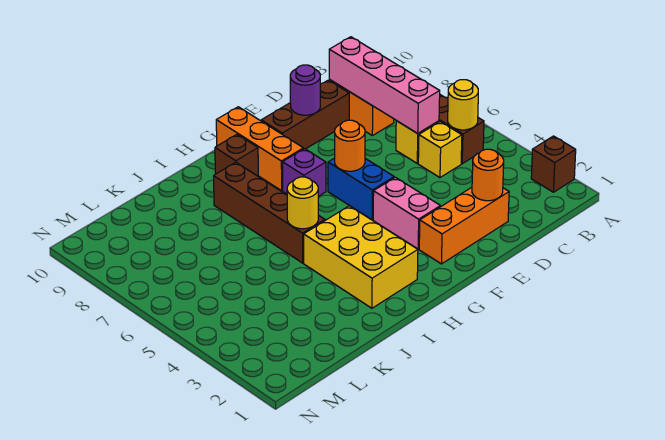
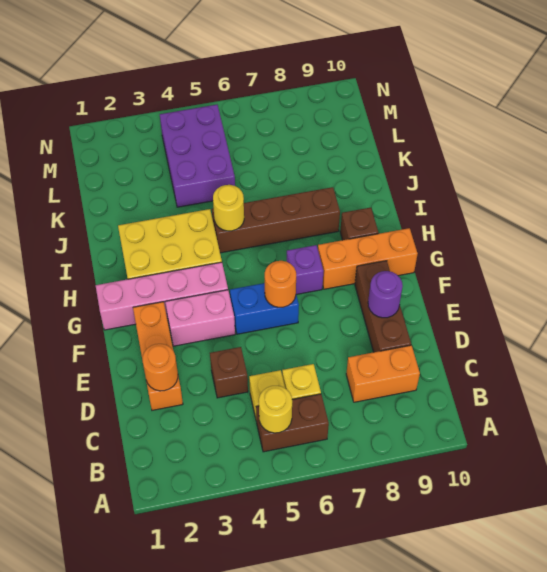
brown 1x1 brick [531,136,576,192] -> brown 1x1 brick moved to [210,347,248,398]
pink 1x4 brick [329,37,440,133] -> pink 1x4 brick moved to [96,262,228,330]
none -> purple 2x3 brick [160,105,235,207]

